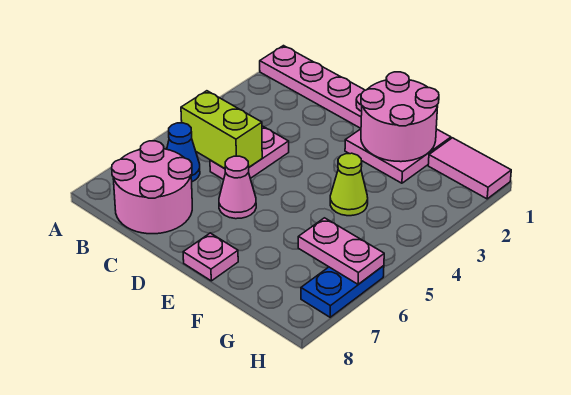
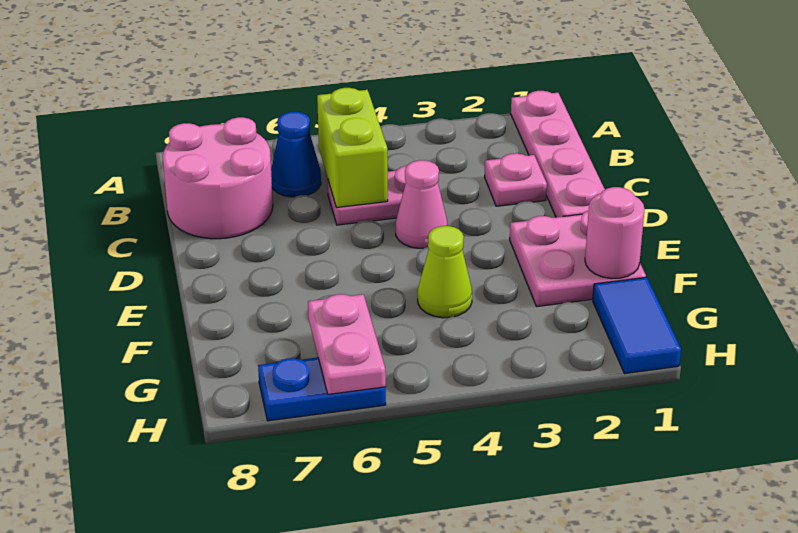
pink 1x1 cone [219,156,256,219] -> pink 1x1 cone moved to [396,160,448,248]
pink 2x2 round brick [361,72,439,162] -> pink 1x1 round brick [585,187,645,279]
pink 1x1 plate [183,233,238,281] -> pink 1x1 plate moved to [485,153,547,206]
pink 1x2 tile [428,138,511,199] -> blue 1x2 tile [593,277,681,374]

